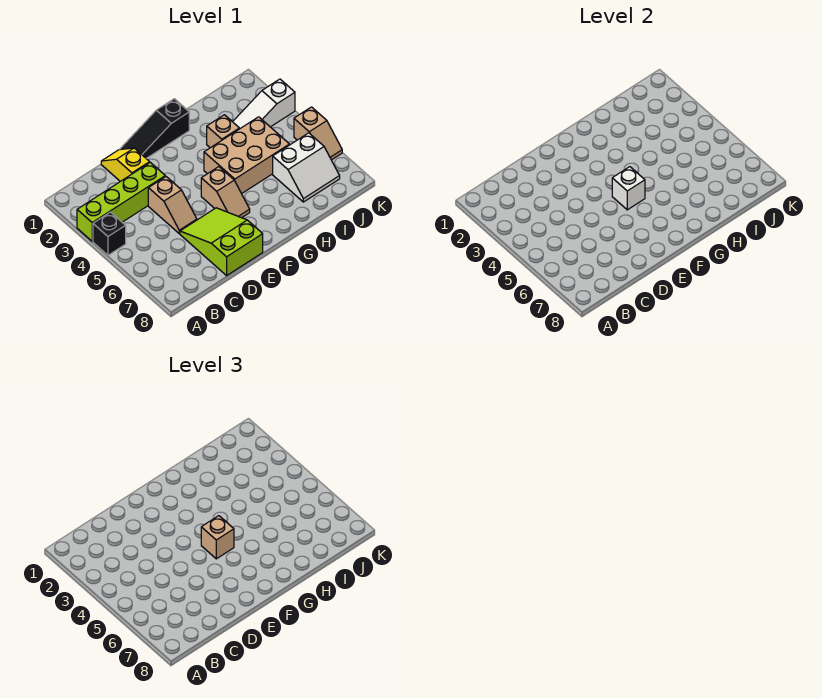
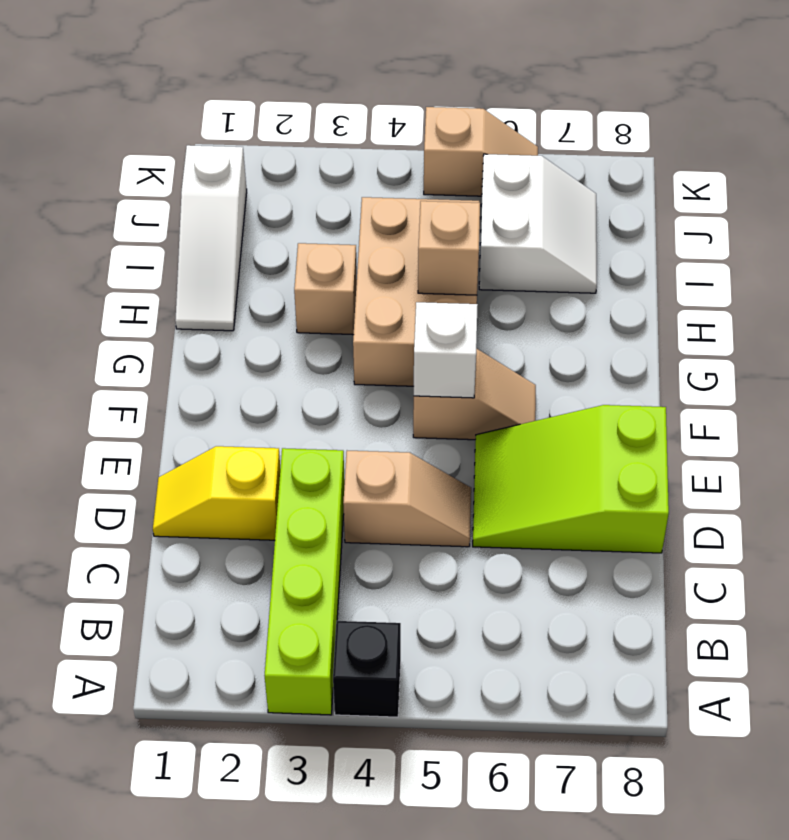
black 1x3 slope [120,99,189,158] -> none
tan 1x1 brick [201,516,234,559] -> tan 1x1 brick moved to [418,201,480,295]
white 1x3 slope [233,79,295,129] -> white 1x3 slope moved to [175,145,247,331]

